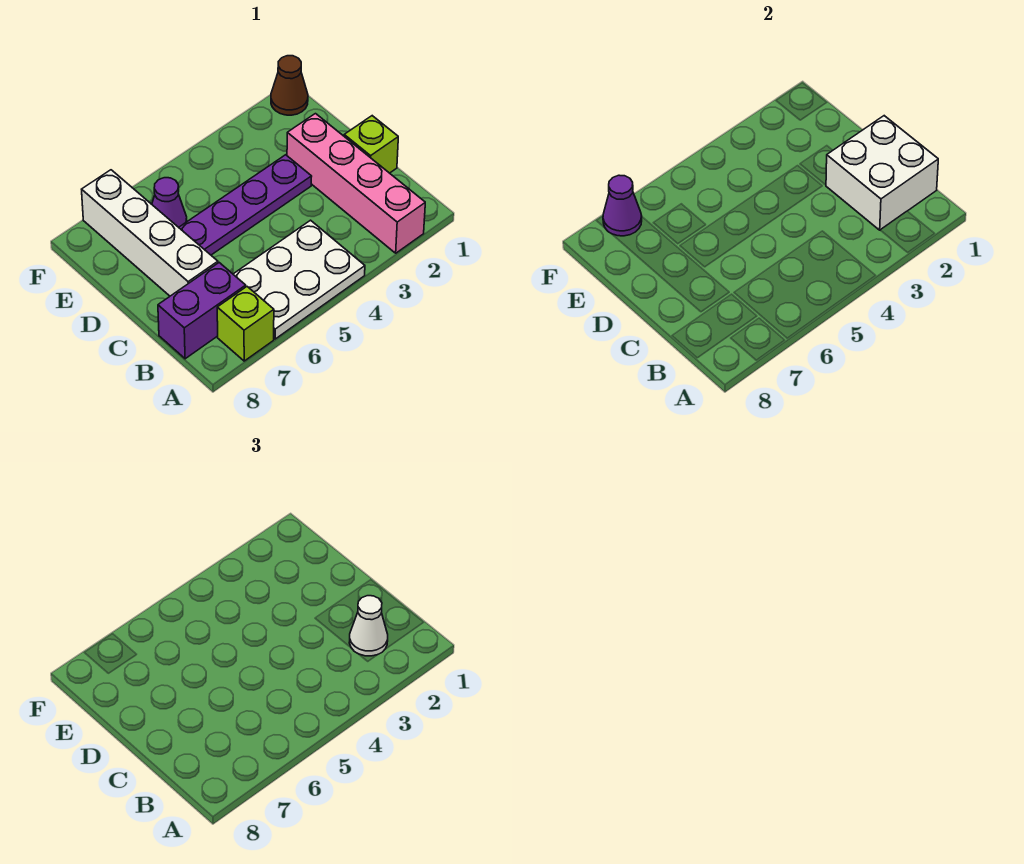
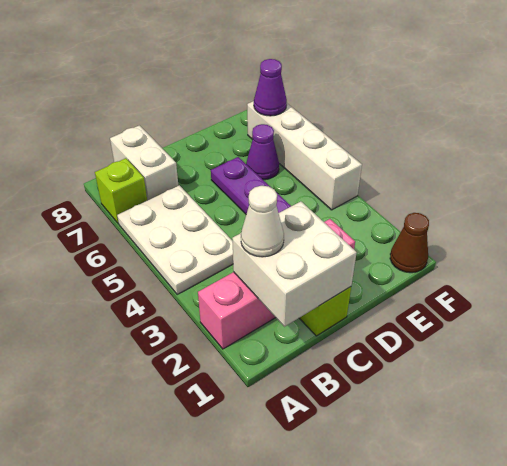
purple 1x2 brick [158,263,246,359] -> white 1x2 brick [110,125,178,200]
white 1x4 brick [82,170,218,296] -> white 1x4 brick turned to [247,101,362,210]

